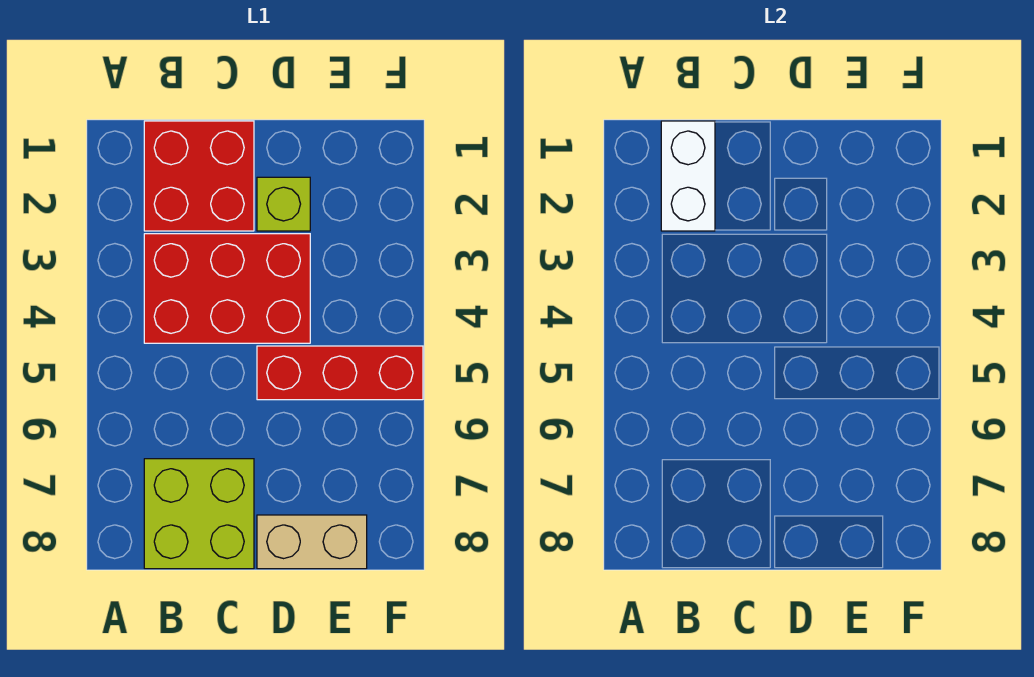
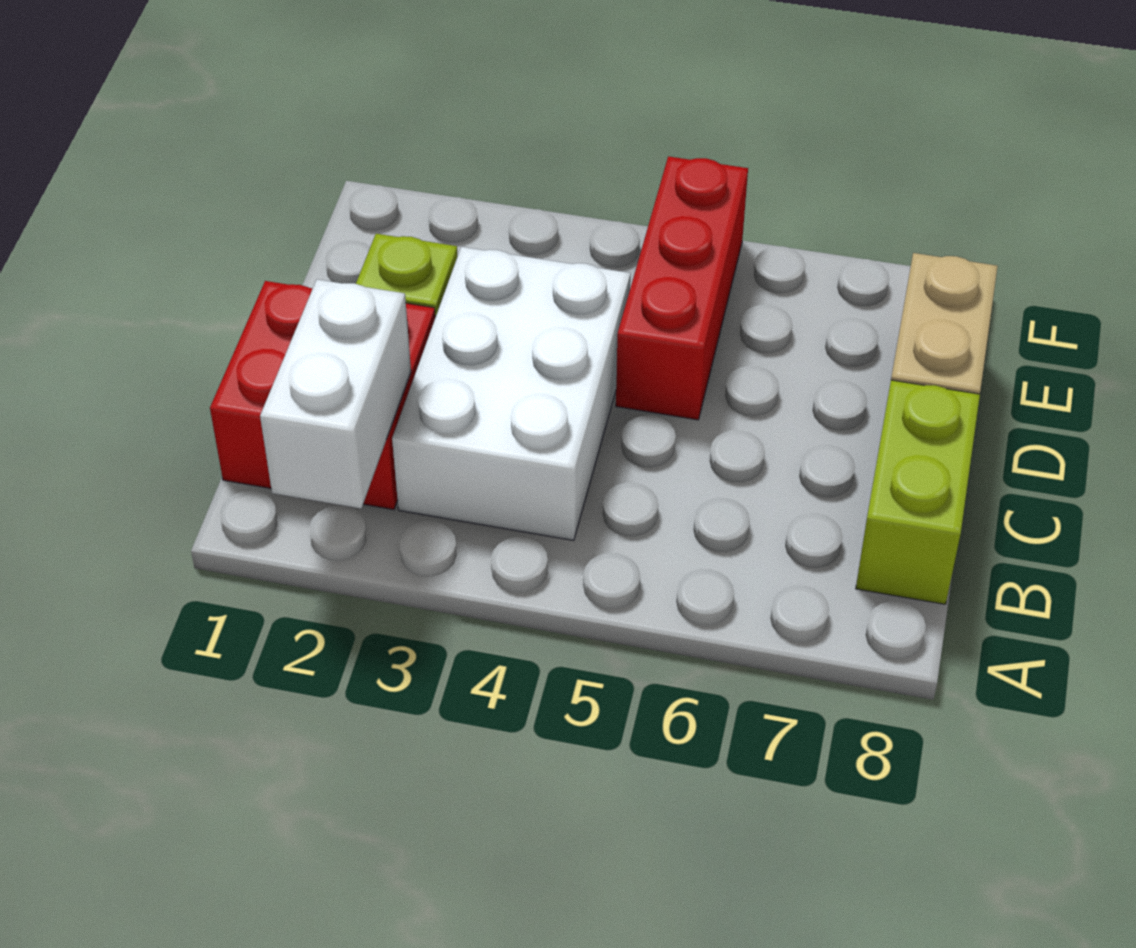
white 1x2 brick [661,121,715,231] -> white 1x2 brick turned to [260,280,411,508]
red 2x3 brick [144,234,310,343] -> white 2x3 brick [392,247,630,540]
lime 2x2 brick [144,459,254,569] -> lime 1x2 brick [856,380,980,604]

